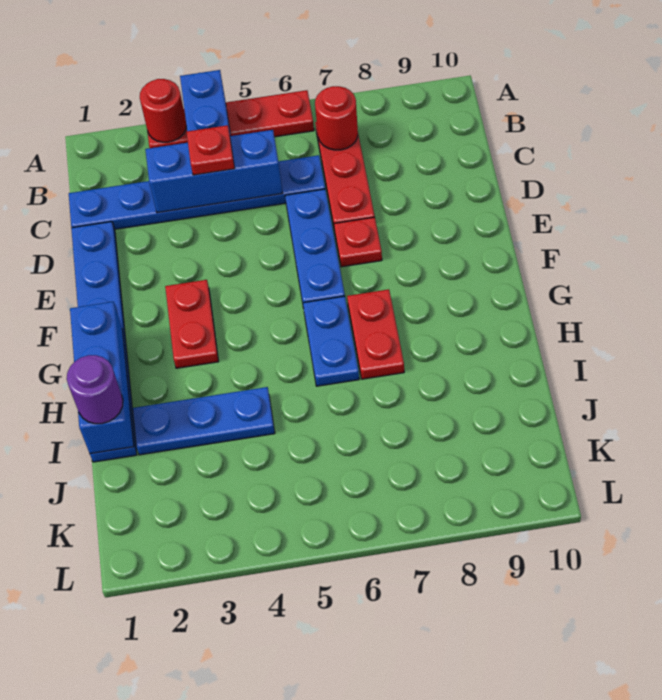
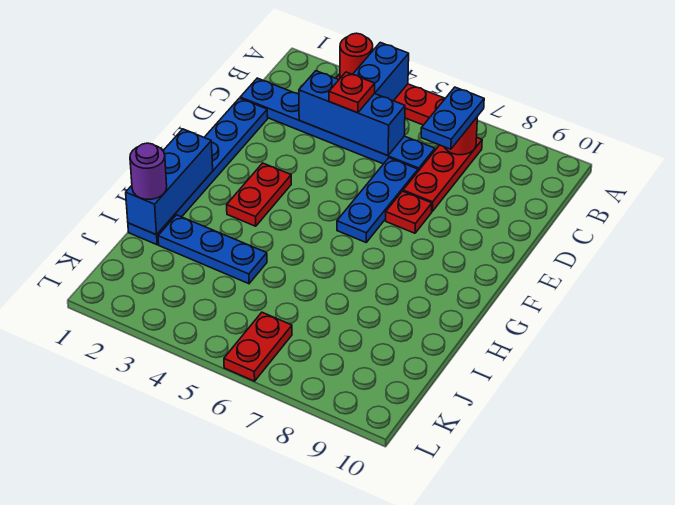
blue 1x2 plate [303,296,359,386] -> blue 1x2 plate moved to [421,87,484,149]
red 1x2 plate [347,289,404,379] -> red 1x2 plate moved to [224,312,292,381]

